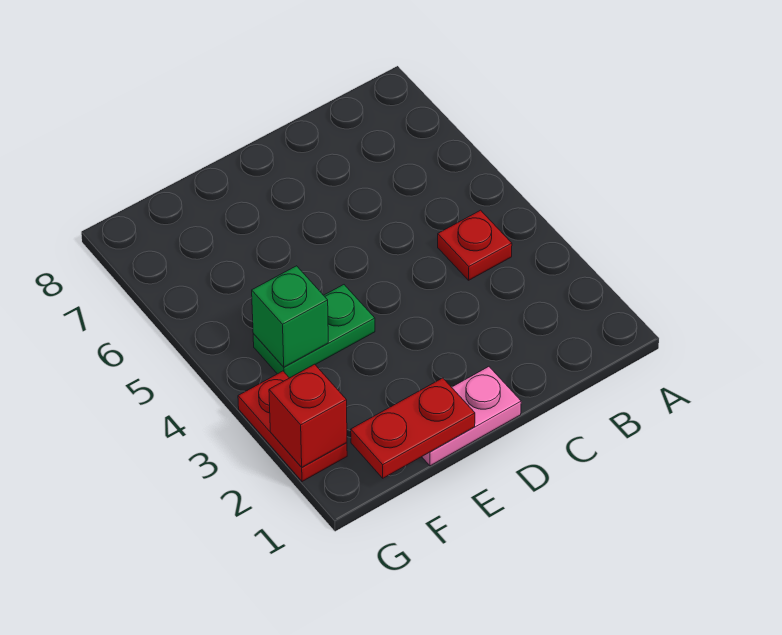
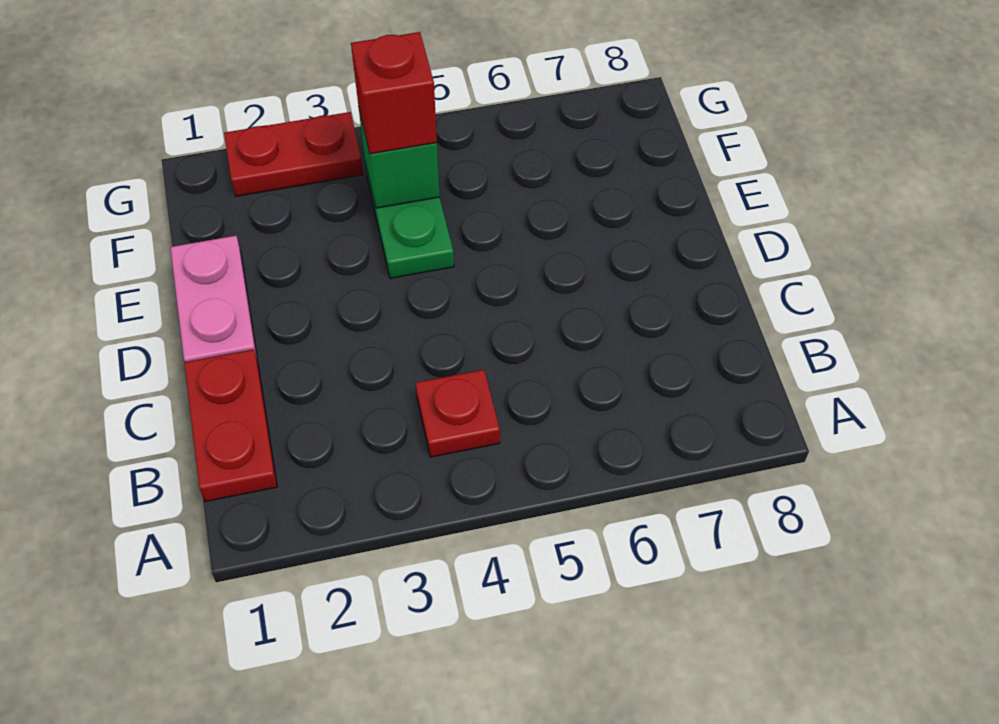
red 1x2 plate [351,378,475,478] -> red 1x2 plate moved to [184,350,277,502]
red 1x1 brick [269,364,347,467] -> red 1x1 brick moved to [351,32,437,154]

